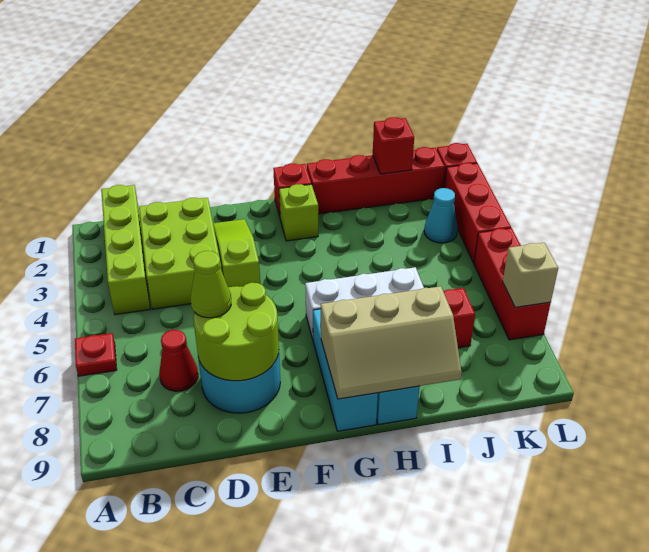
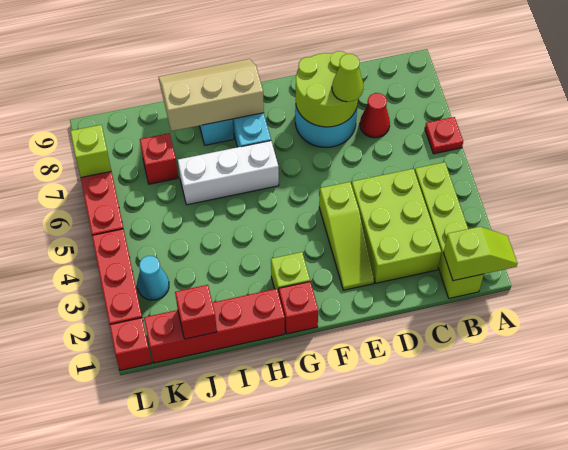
none -> lime 1x2 slope [444,227,518,281]
tan 1x1 brick [503,243,558,307] -> lime 1x1 brick [70,125,111,177]

